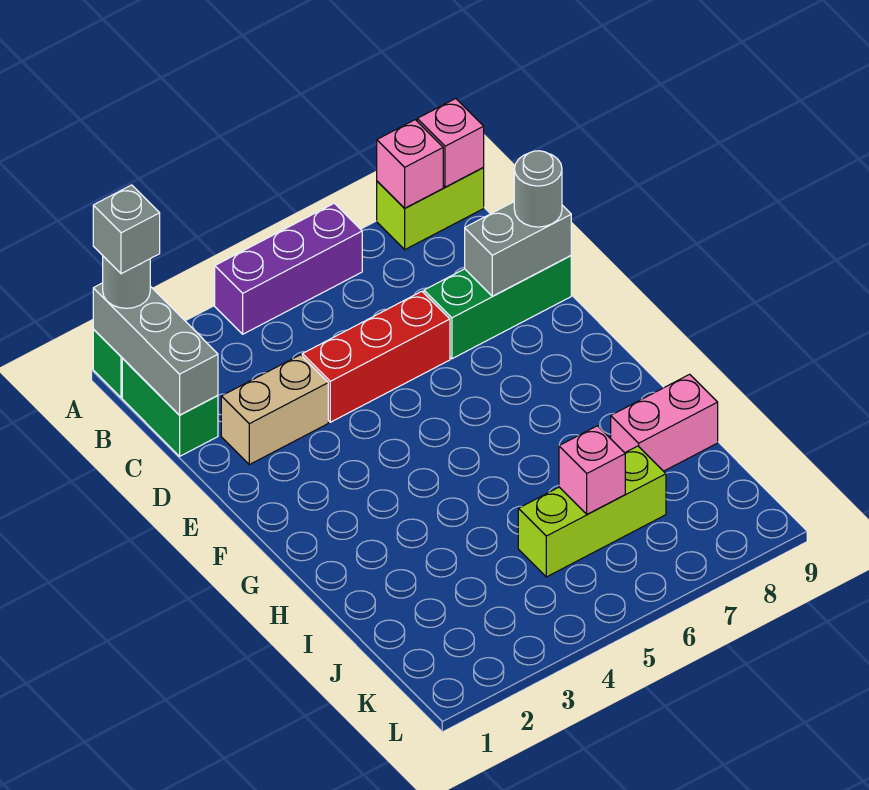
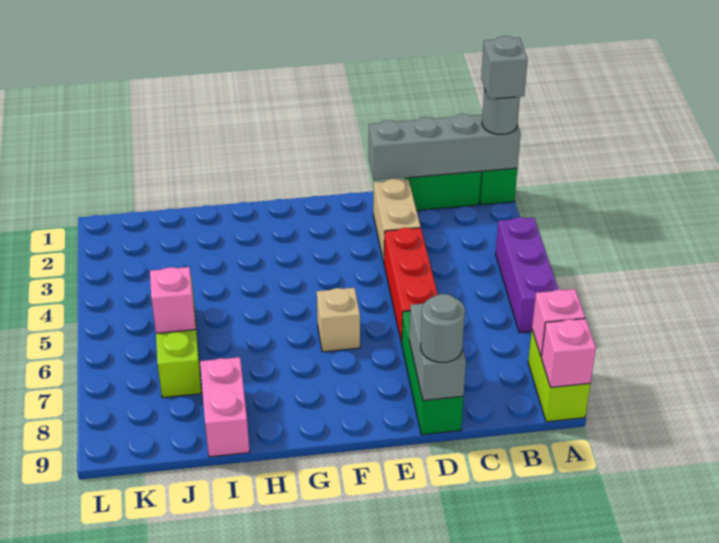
grey 1x3 brick [93,283,218,415] -> grey 1x4 brick [369,114,521,181]
none -> tan 1x1 brick [317,288,360,352]

